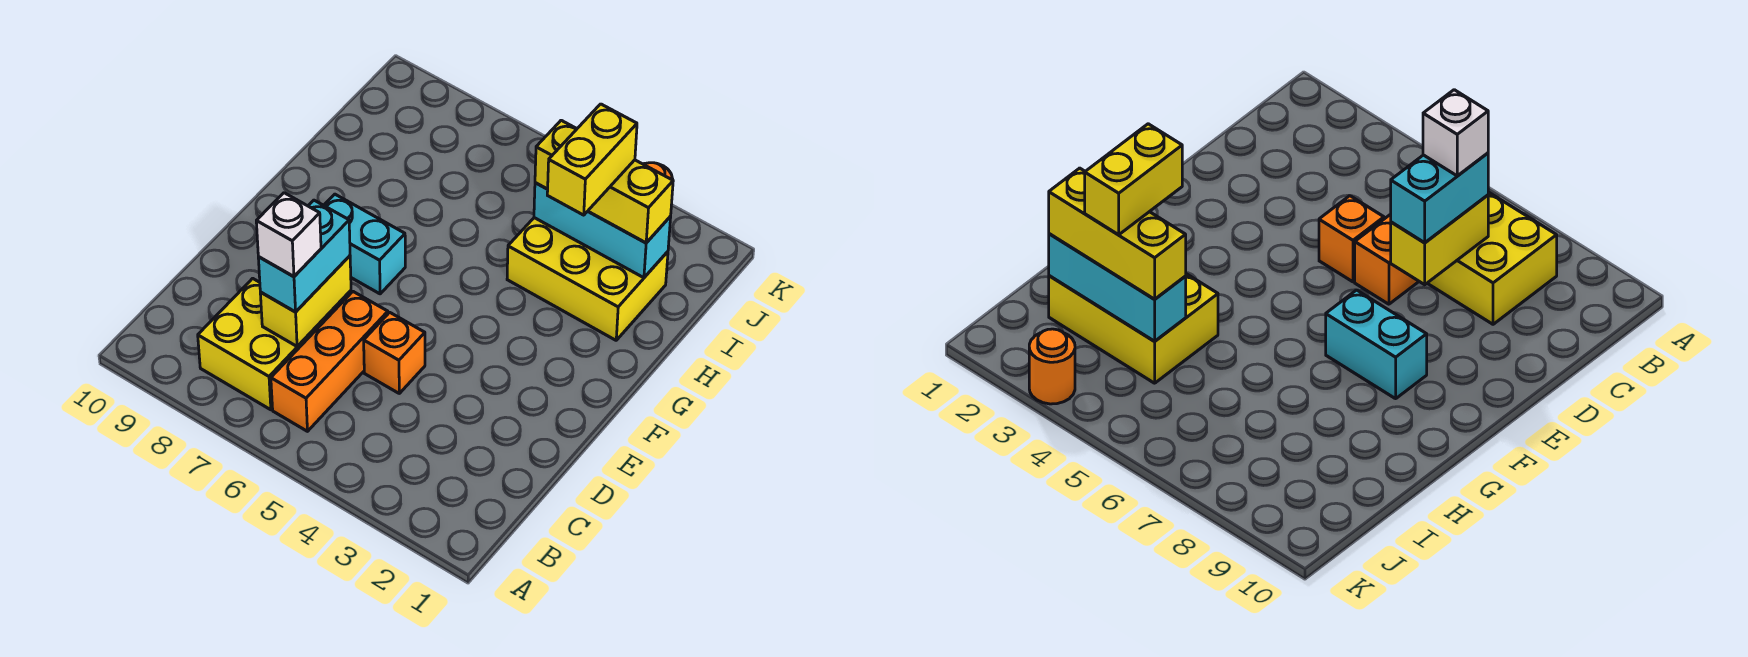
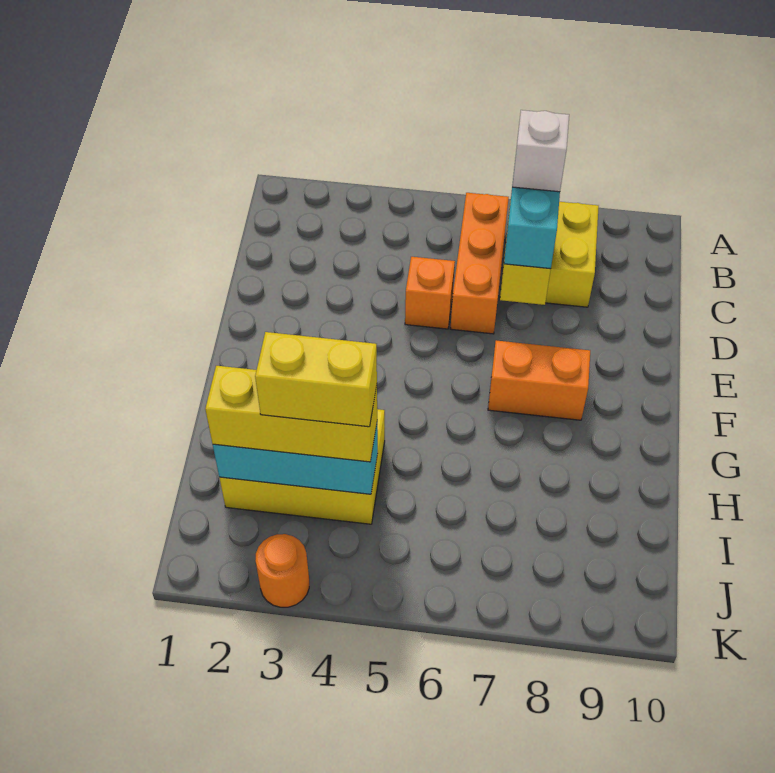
cyan 1x2 brick [324,194,405,294] -> orange 1x2 brick [488,340,590,420]
yellow 1x2 brick [547,104,637,215] -> yellow 1x2 brick turned to [255,332,377,427]

